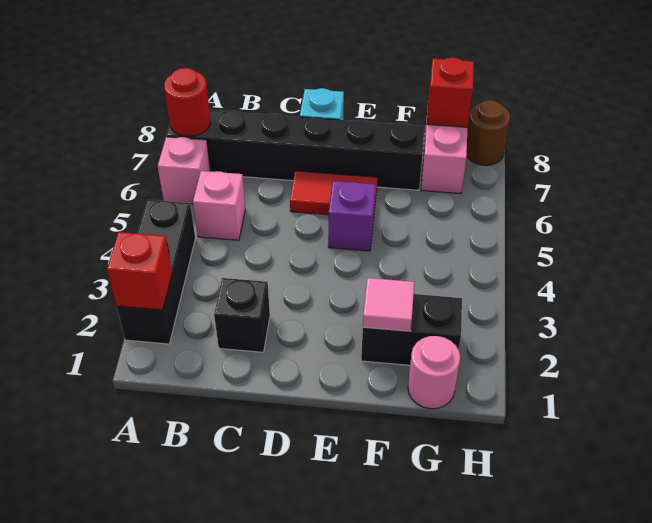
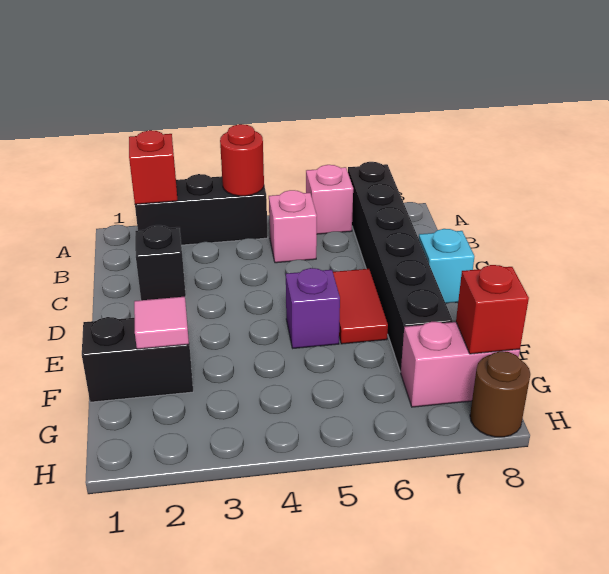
red 1x1 round brick [164,68,210,137] -> red 1x1 round brick moved to [220,124,264,196]
black 1x2 brick [361,294,462,365] -> black 1x2 brick turned to [82,317,193,402]
pink 1x1 round brick [408,336,460,409] -> none

